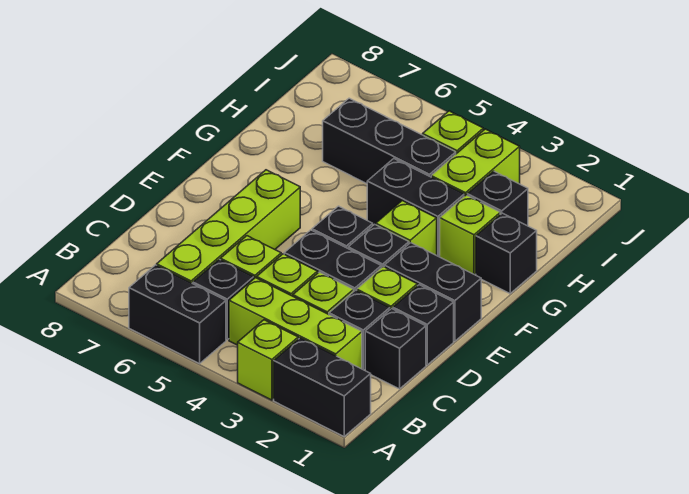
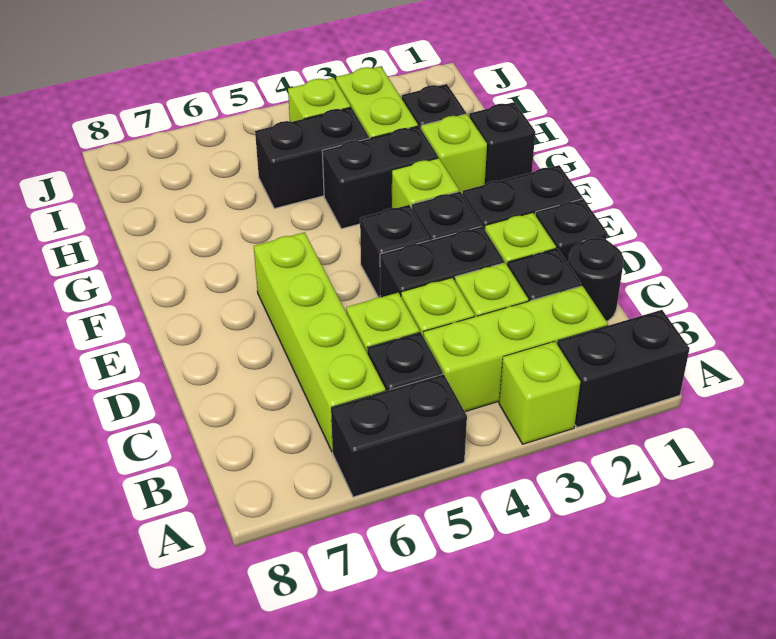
black 1x1 brick [365,309,426,389] -> black 1x1 round brick [568,238,623,321]
black 1x3 brick [323,98,456,184] -> black 1x2 brick [255,107,369,209]

